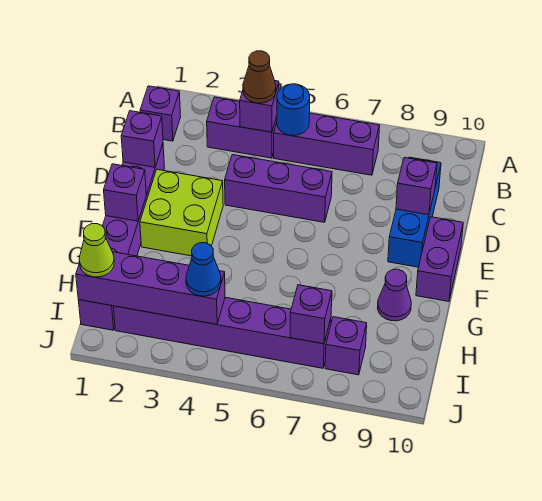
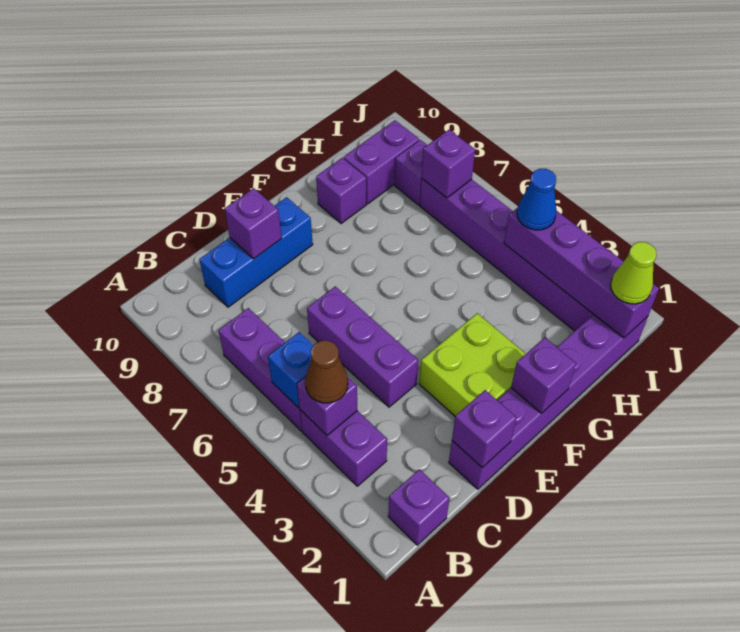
blue 1x1 round brick [277,84,310,136] -> blue 1x1 brick [268,332,314,408]
purple 1x2 brick [416,217,463,302] -> purple 1x2 brick moved to [344,121,419,204]
purple 1x1 cone [378,269,411,321] -> purple 1x1 brick [316,158,366,224]

